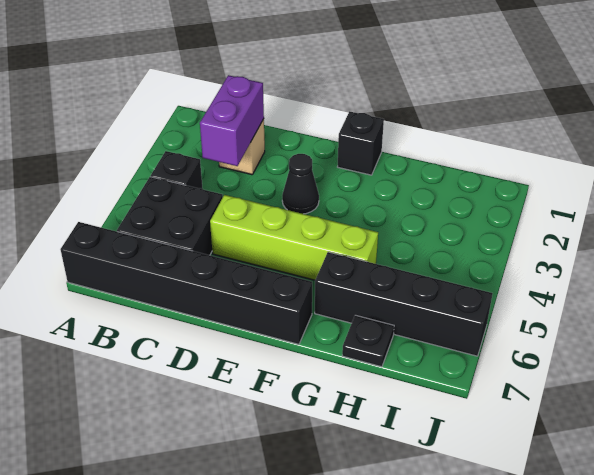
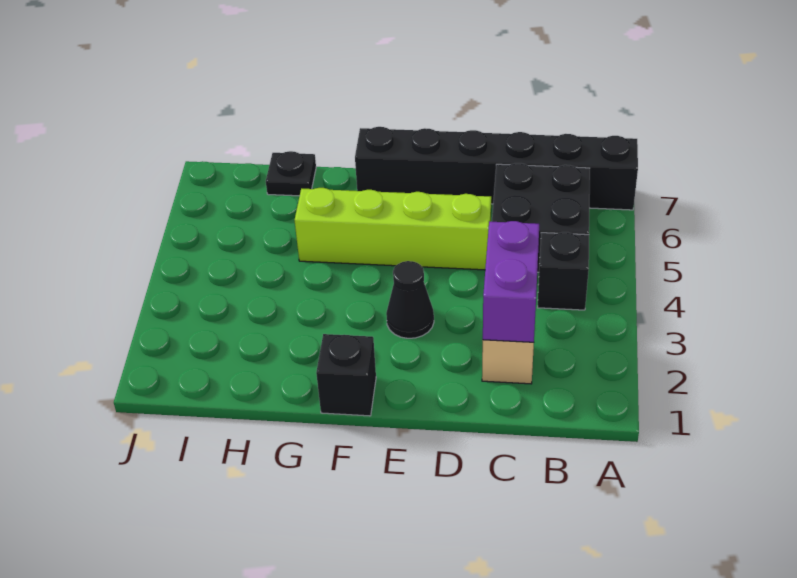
black 1x4 brick [315,252,493,356] -> none

